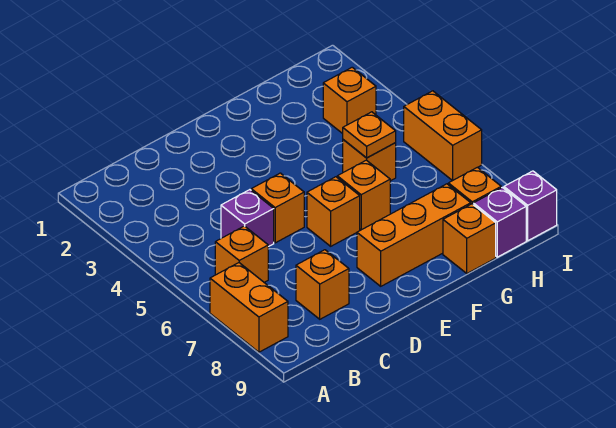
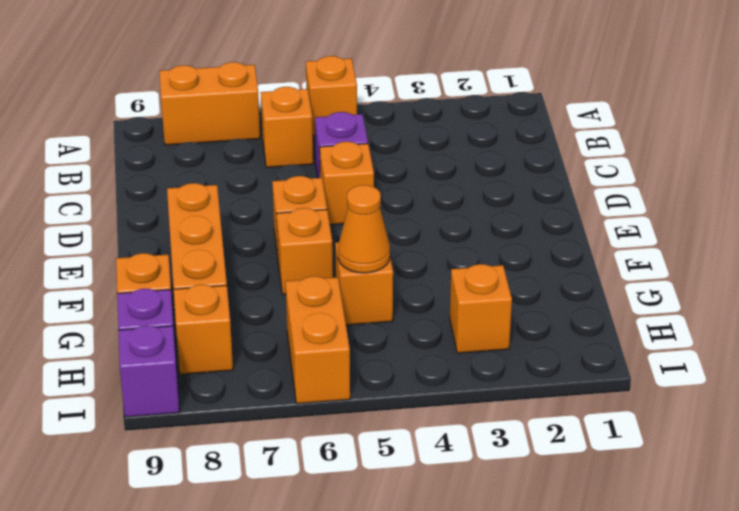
orange 1x1 brick [296,250,349,319] -> orange 1x1 brick moved to [306,56,357,135]
orange 1x1 plate [343,112,396,158] -> orange 1x1 cone [338,185,390,273]
orange 1x2 brick [404,91,482,181] -> orange 1x2 brick turned to [285,276,350,404]

